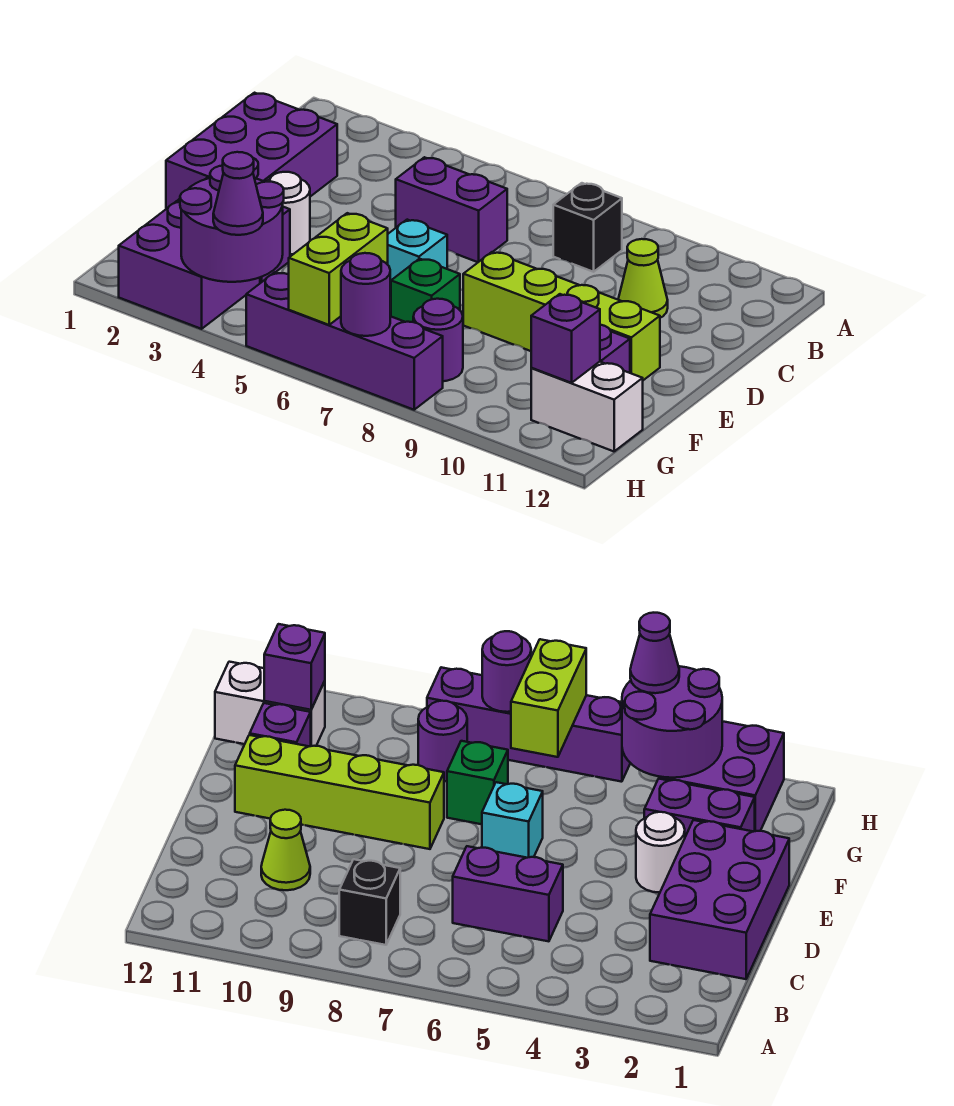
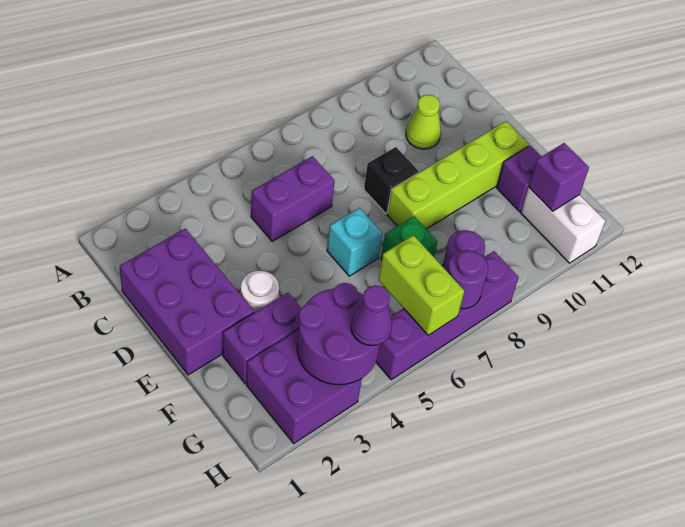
black 1x1 brick [553,183,622,272] -> black 1x1 brick moved to [364,147,418,213]
white 1x2 brick [531,362,643,451] -> white 1x2 brick turned to [521,187,605,263]

